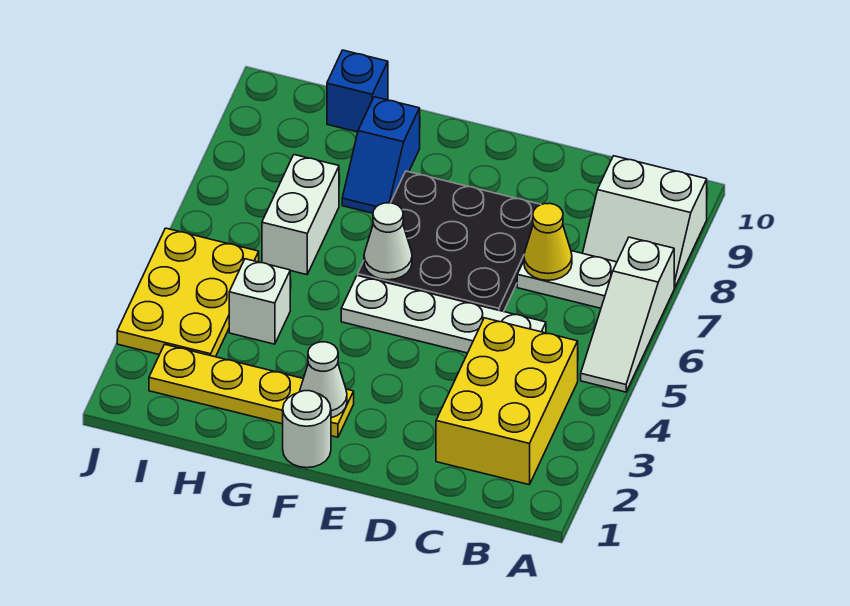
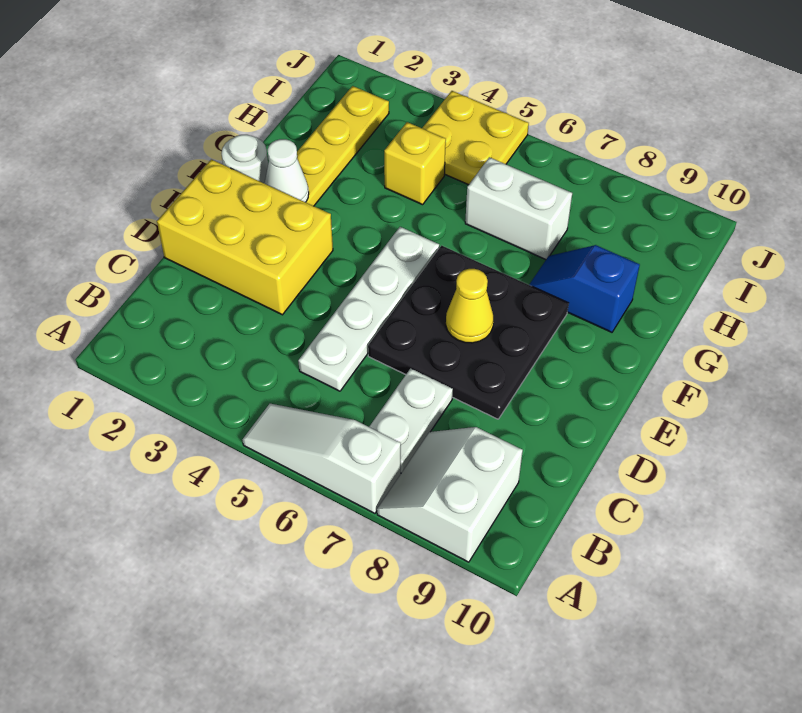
yellow 2x3 brick [436,318,578,485] -> yellow 2x3 brick moved to [157,159,333,315]
yellow 1x1 cone [524,203,572,280] -> yellow 1x1 cone moved to [446,269,493,343]
white 1x1 cone [364,203,412,280] -> none
white 1x1 brick [229,259,290,344] -> yellow 1x1 brick [384,122,446,205]
blue 1x1 brick [327,50,388,132] -> none
yellow 2x3 plate [117,228,259,357] -> yellow 2x2 plate [422,91,529,185]

